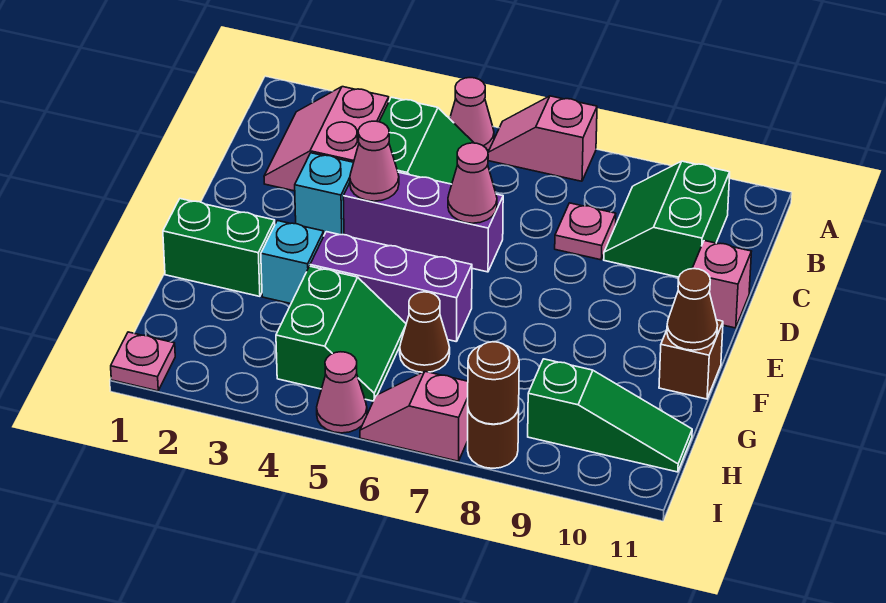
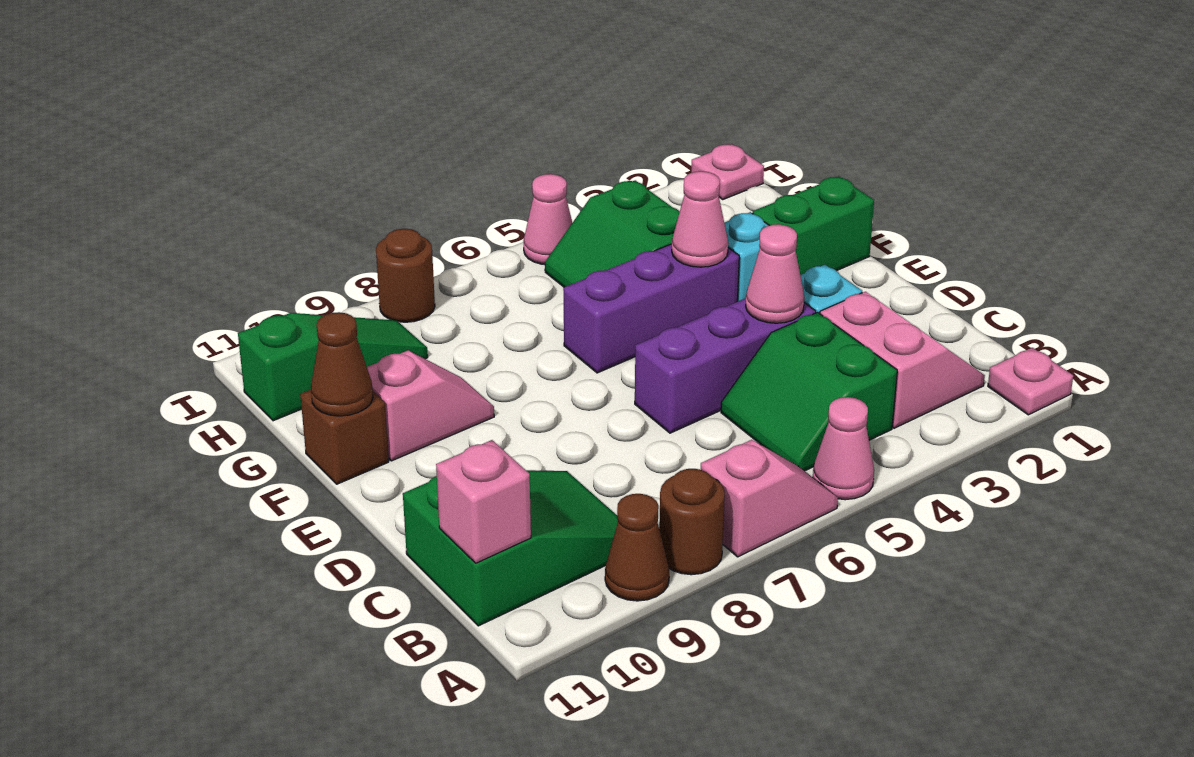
green 2x2 slope [604,161,730,277] -> green 2x3 slope [403,470,618,626]
pink 1x1 plate [555,203,616,260] -> pink 1x1 plate moved to [988,348,1073,415]
pink 1x1 cone [448,143,497,223] -> pink 1x1 cone moved to [672,171,728,267]
pink 1x1 brick [692,241,751,328] -> pink 1x1 brick moved to [436,440,531,563]
brown 1x1 cone [400,292,450,372] -> brown 1x1 cone moved to [605,494,669,601]
green 1x3 slope [528,359,692,472] -> green 1x3 slope turned to [238,313,428,421]
pink 1x2 slope [360,372,468,461] -> pink 1x2 slope moved to [367,351,494,461]
brown 1x1 round brick [468,342,519,424] -> brown 1x1 round brick moved to [659,469,725,575]

